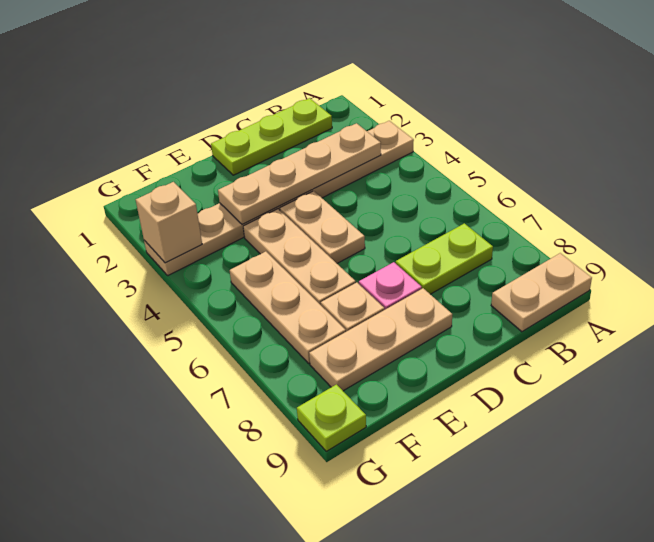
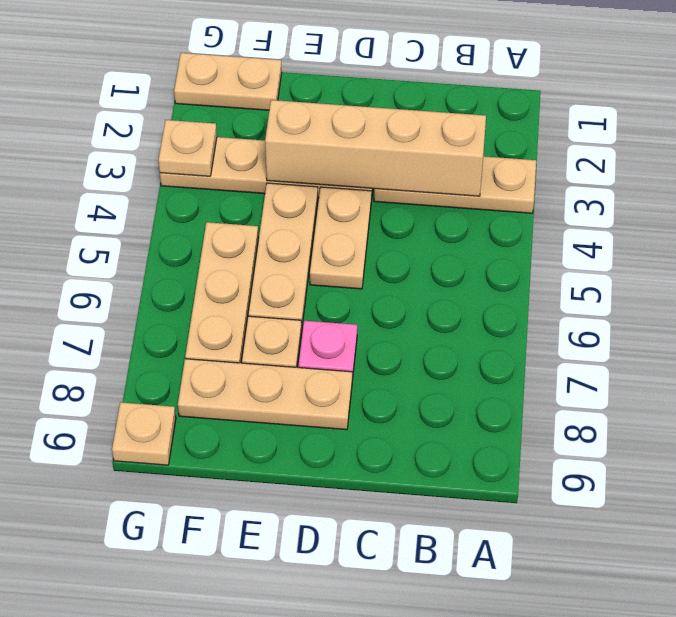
tan 1x2 plate [491,253,592,332] -> tan 1x2 plate moved to [174,53,282,110]
lime 1x3 plate [211,98,332,175] -> none
tan 1x4 plate [218,123,381,225] -> tan 1x4 brick [265,100,486,196]
lime 1x2 plate [396,223,493,294] -> none
tan 1x1 brick [136,182,202,263] -> tan 1x1 plate [158,120,217,176]
lime 1x1 plate [297,384,366,451] -> tan 1x1 plate [112,402,176,465]

